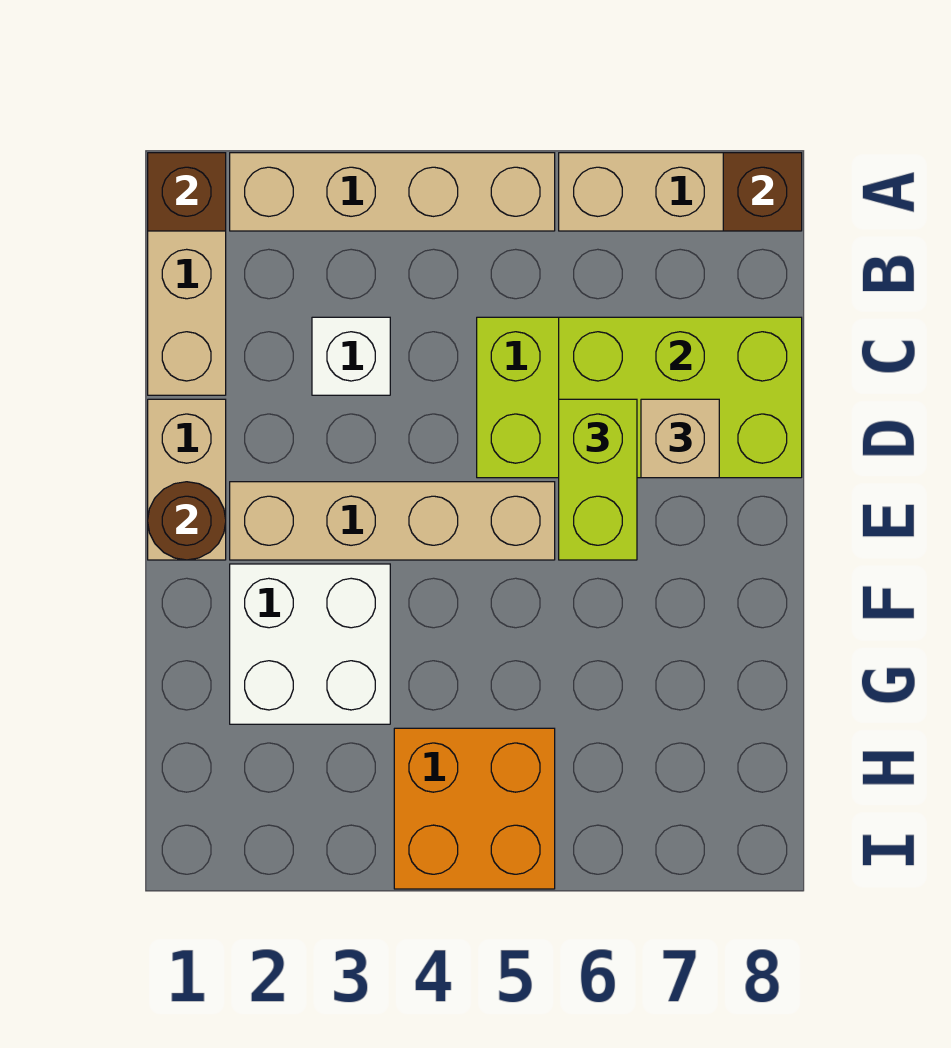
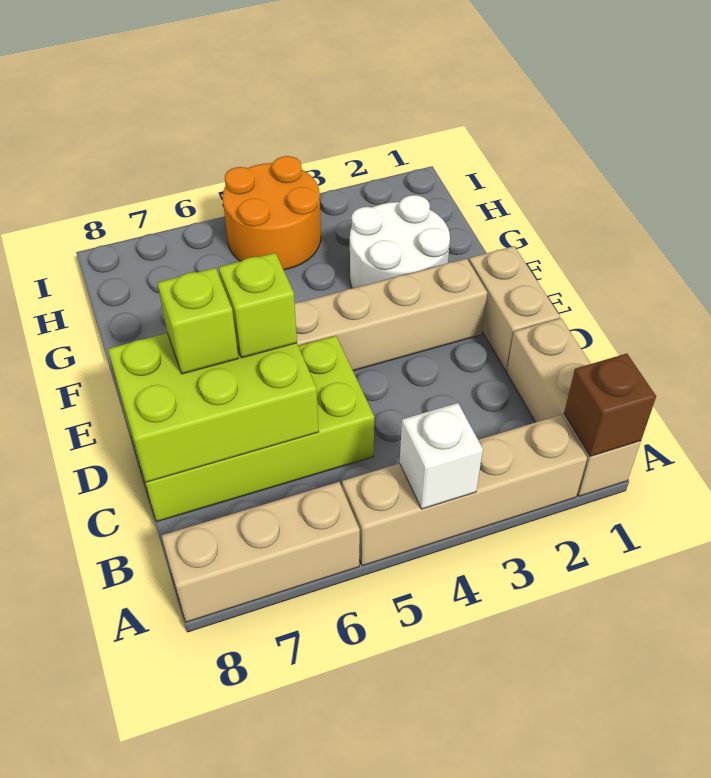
brown 1x1 brick [723,153,802,231] -> none
white 1x1 brick [312,317,390,395] -> white 1x1 brick moved to [400,403,483,509]
lime 1x2 brick [559,399,637,560] -> lime 1x1 brick [219,253,297,358]
tan 1x1 brick [641,399,719,478] -> lime 1x1 brick [157,268,238,374]
brown 1x1 round brick [148,482,226,560] -> none
white 2x2 brick [230,564,390,724] -> white 2x2 round brick [350,195,450,288]
orange 2x2 brick [394,728,555,889] -> orange 2x2 round brick [223,156,321,270]

